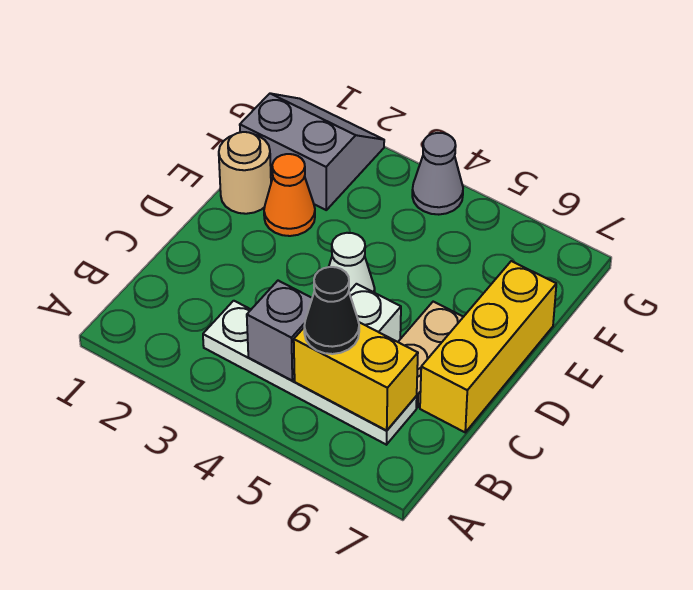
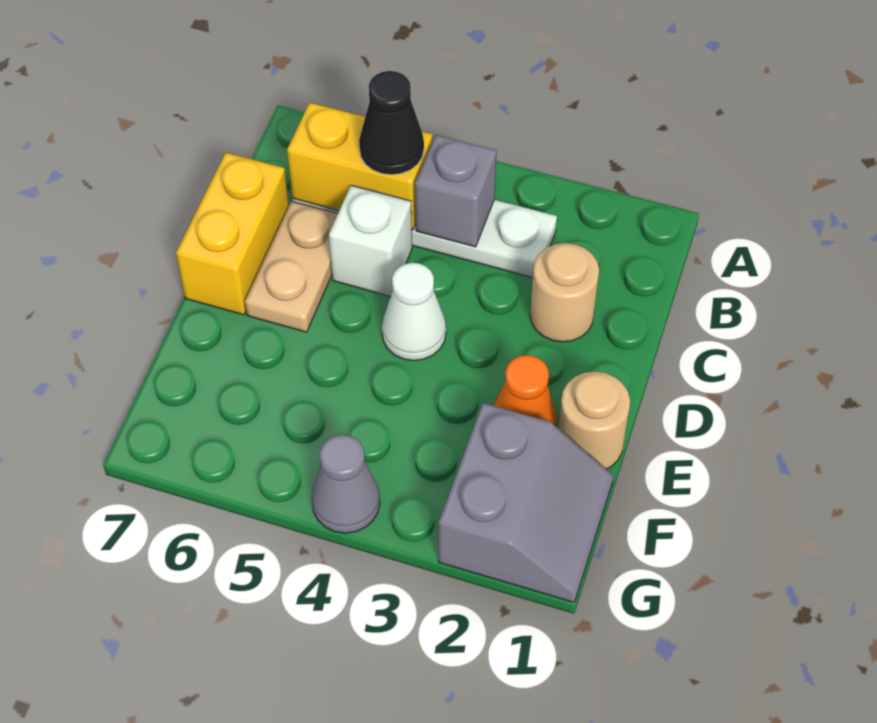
none -> tan 1x1 round brick [530,243,599,342]
yellow 1x3 brick [420,261,556,432] -> yellow 1x2 brick [176,153,289,315]
grey 2x2 slope [240,93,384,210] -> grey 2x2 slope turned to [439,403,613,602]

